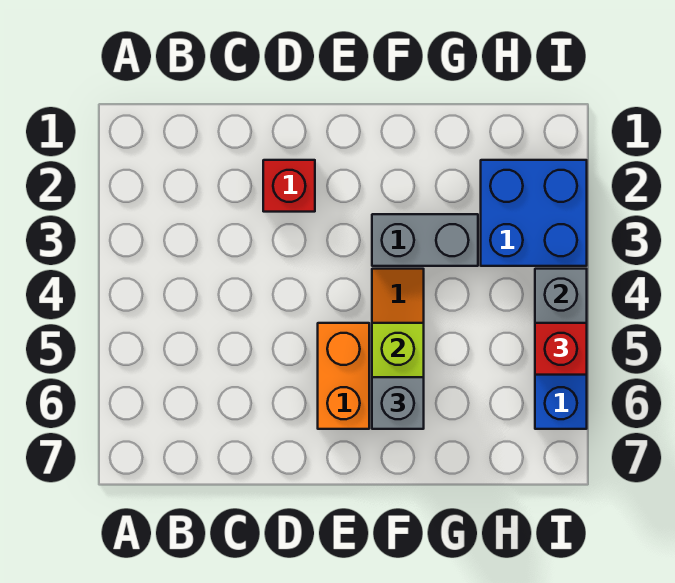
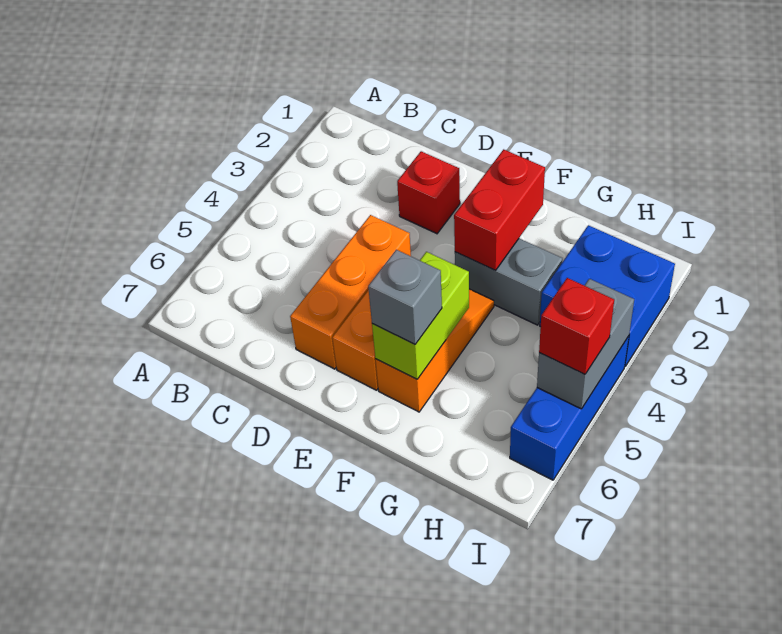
none -> orange 1x3 brick [290,215,411,369]
none -> red 1x2 brick [454,149,545,270]

